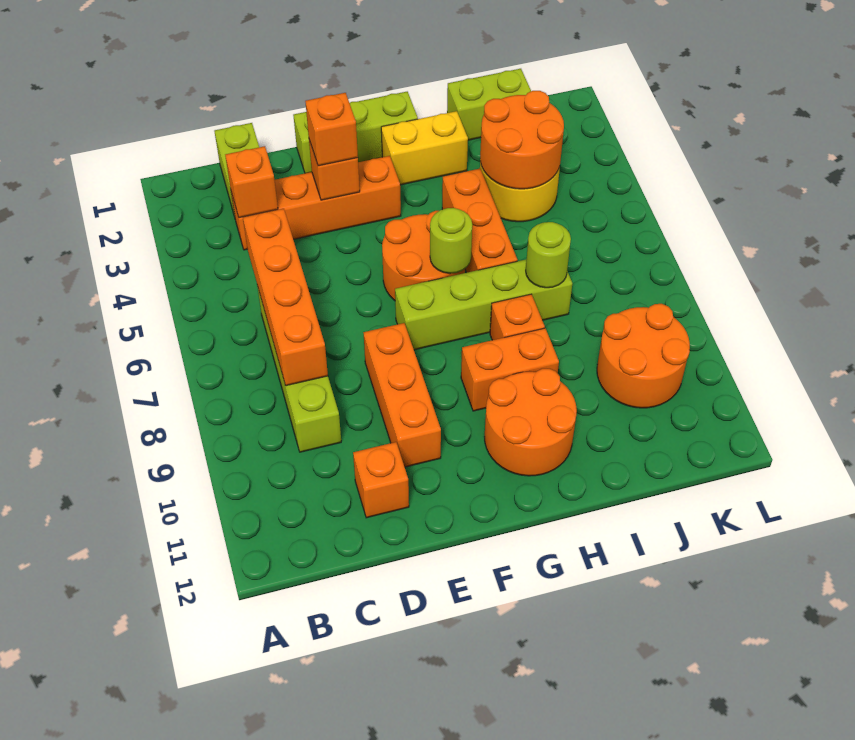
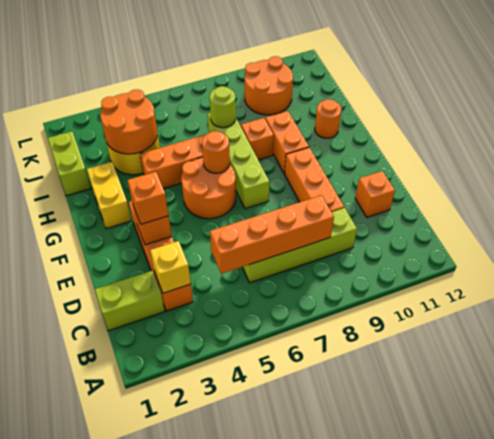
orange 1x1 brick [225,146,278,218] -> yellow 1x1 brick [150,241,191,293]
lime 1x3 brick [293,92,418,173] -> none
orange 1x3 brick [363,323,441,467] -> orange 1x3 brick turned to [285,147,344,212]
lime 1x1 round brick [430,208,472,273] -> orange 1x1 round brick [202,131,230,173]
orange 2x2 round brick [485,369,577,476] -> orange 1x1 round brick [315,99,341,138]

